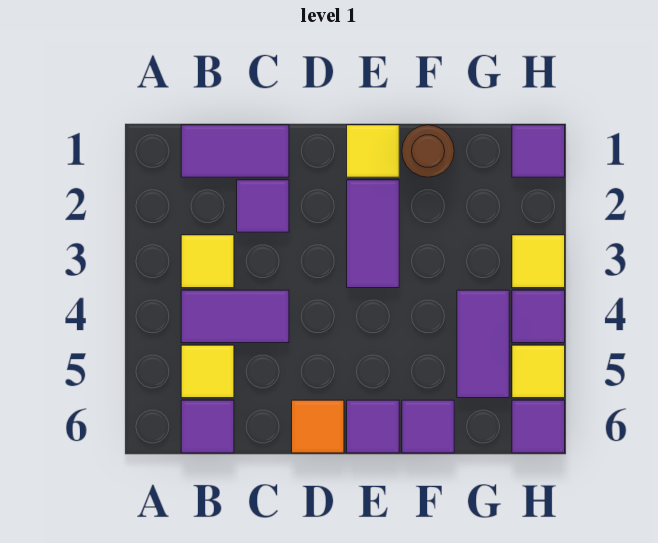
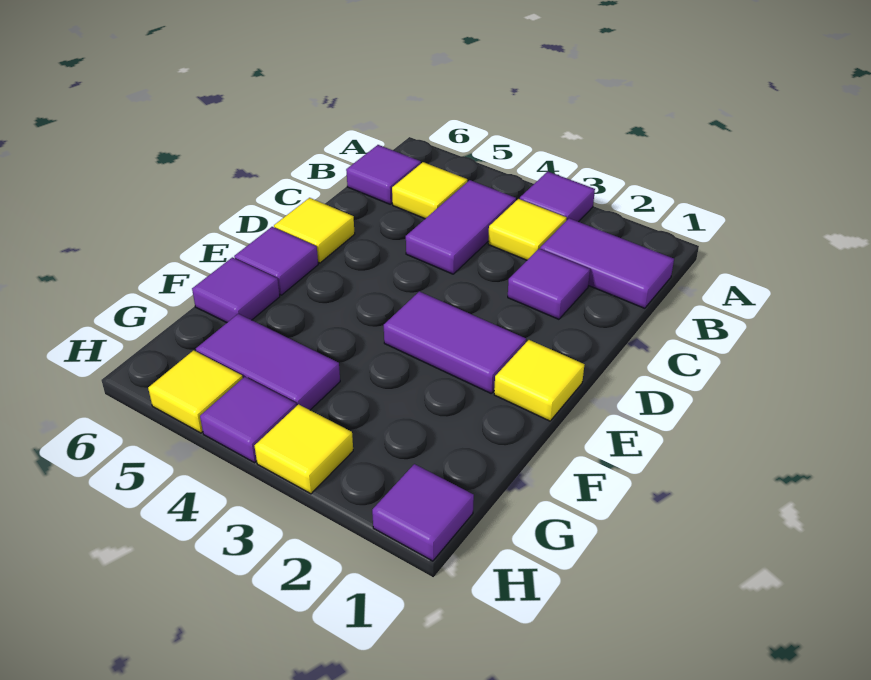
purple 1x2 tile [181,125,289,177] -> purple 1x2 tile turned to [540,218,674,308]
orange 1x1 tile [292,400,344,453] -> yellow 1x1 tile [274,198,355,263]
brown 1x1 round brick [402,125,454,177] -> none
purple 1x1 tile [512,400,565,453] -> purple 1x1 tile moved to [520,172,595,222]

